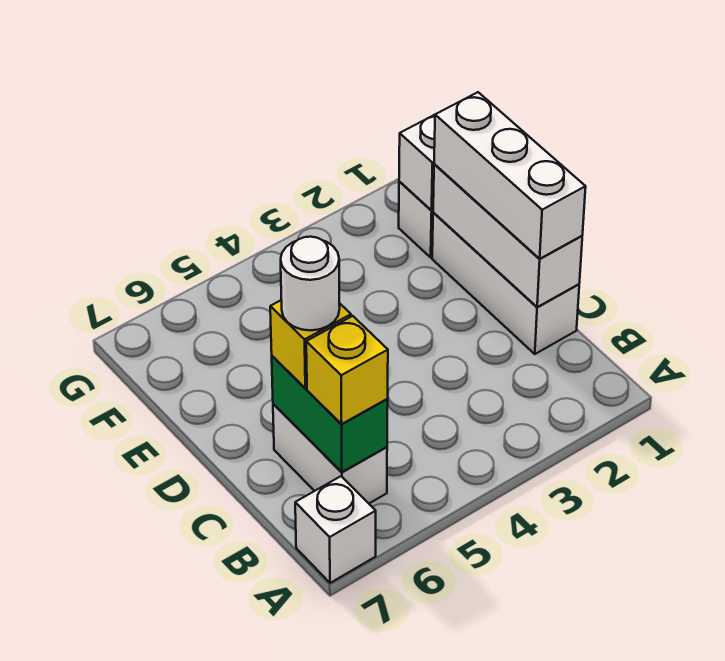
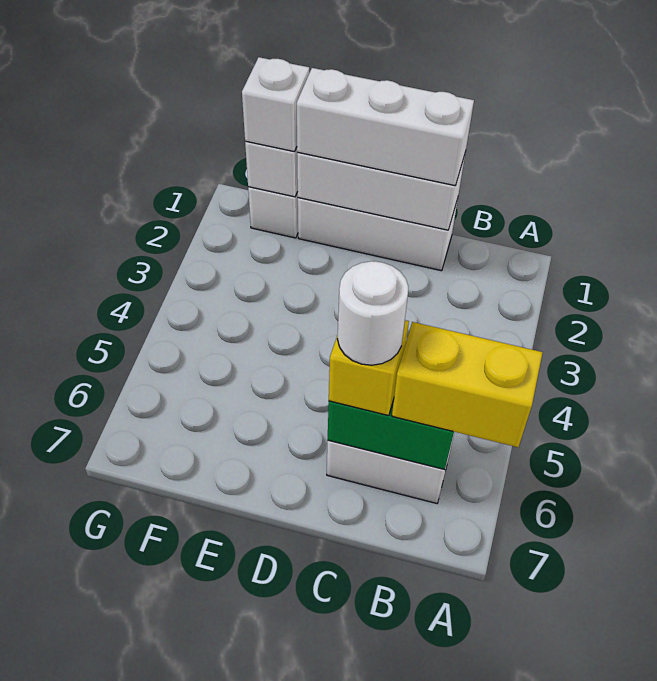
white 1x1 brick [295,476,376,583] -> white 1x1 brick moved to [242,57,309,152]
yellow 1x1 brick [306,316,388,424] -> yellow 1x2 brick [392,322,543,447]

